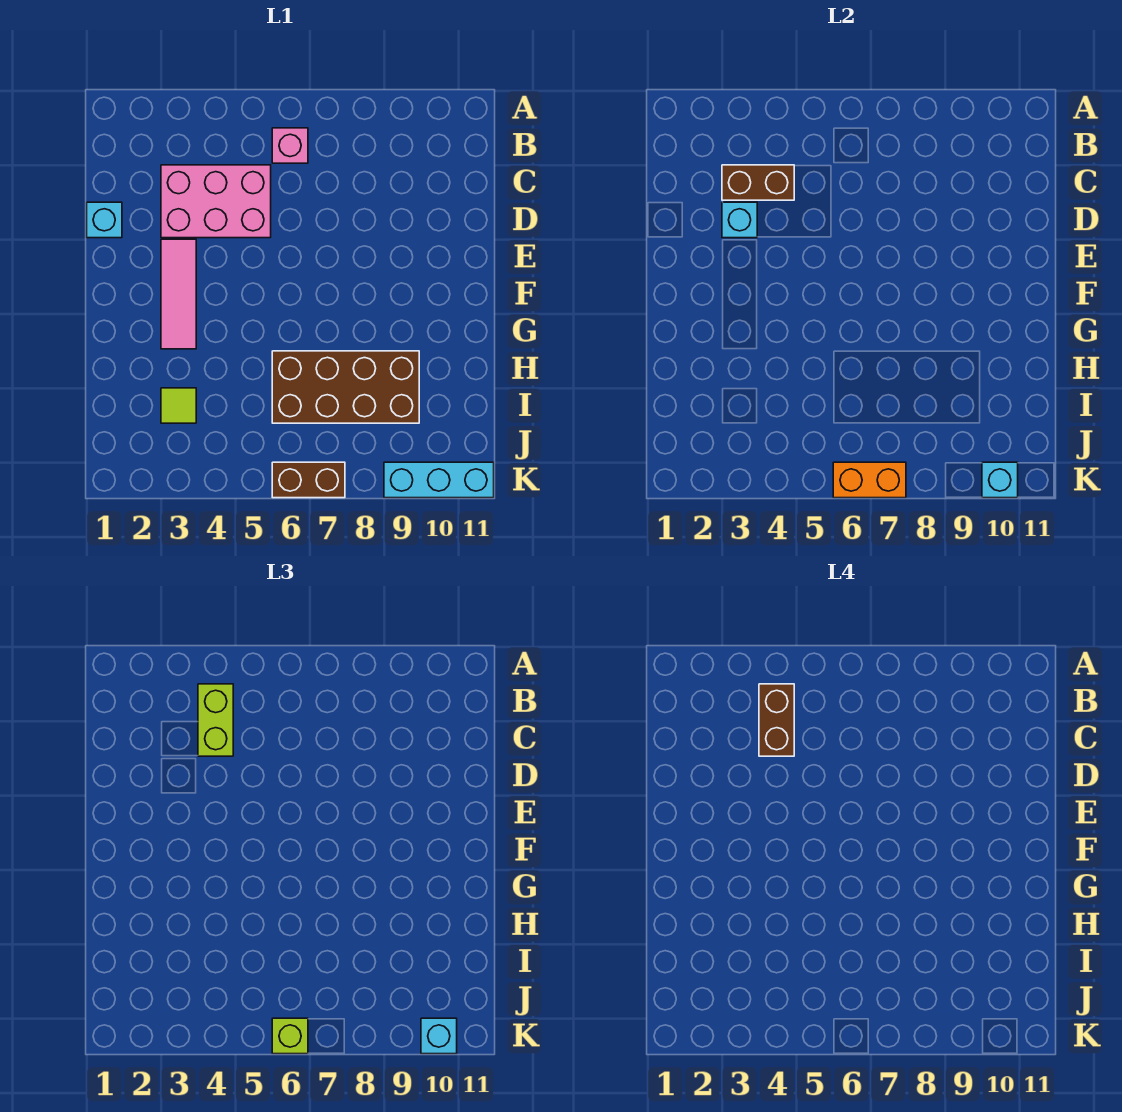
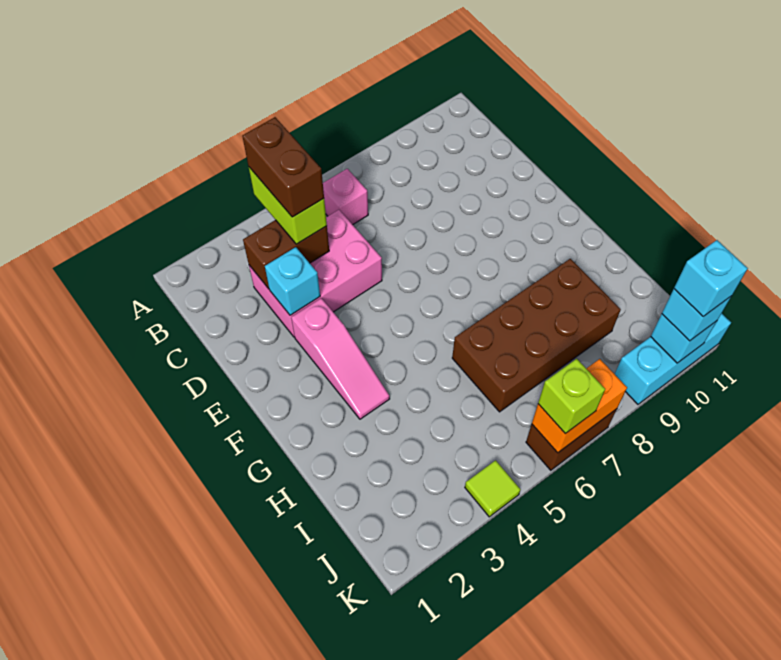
cyan 1x1 brick [87,202,122,238] -> cyan 1x1 brick moved to [674,240,748,316]
pink 1x3 tile [161,239,196,349] -> pink 1x3 slope [291,298,390,419]
lime 1x1 tile [161,388,196,423] -> lime 1x1 tile moved to [465,460,520,517]

